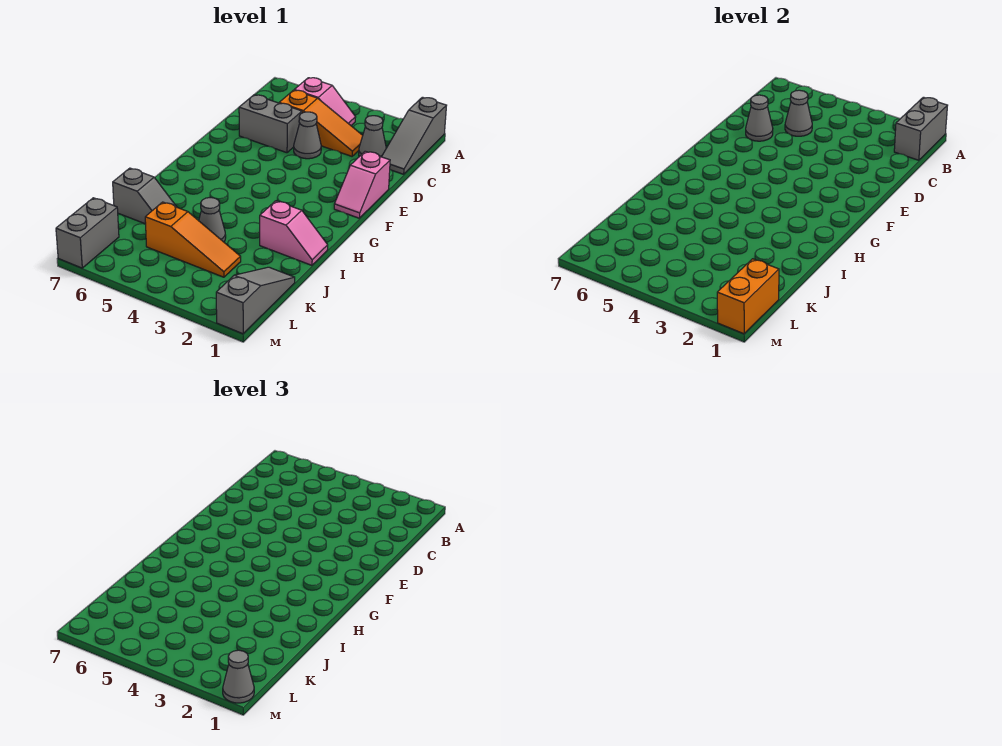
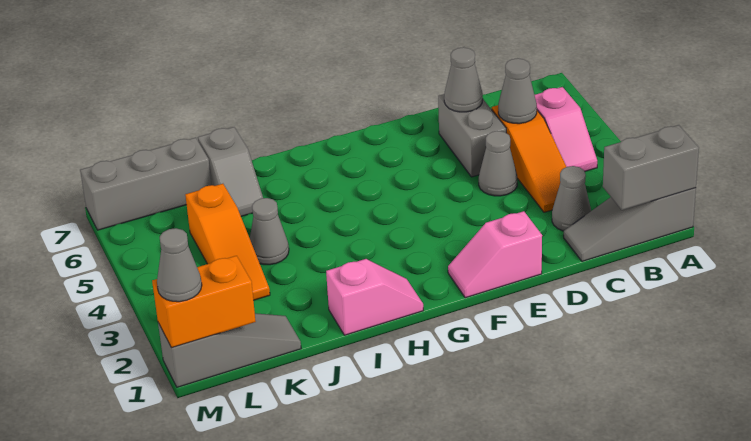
pink 1x2 slope [260,201,328,265] -> pink 1x2 slope turned to [326,259,423,335]
grey 1x2 brick [56,198,119,268] -> grey 1x3 brick [80,138,211,230]

